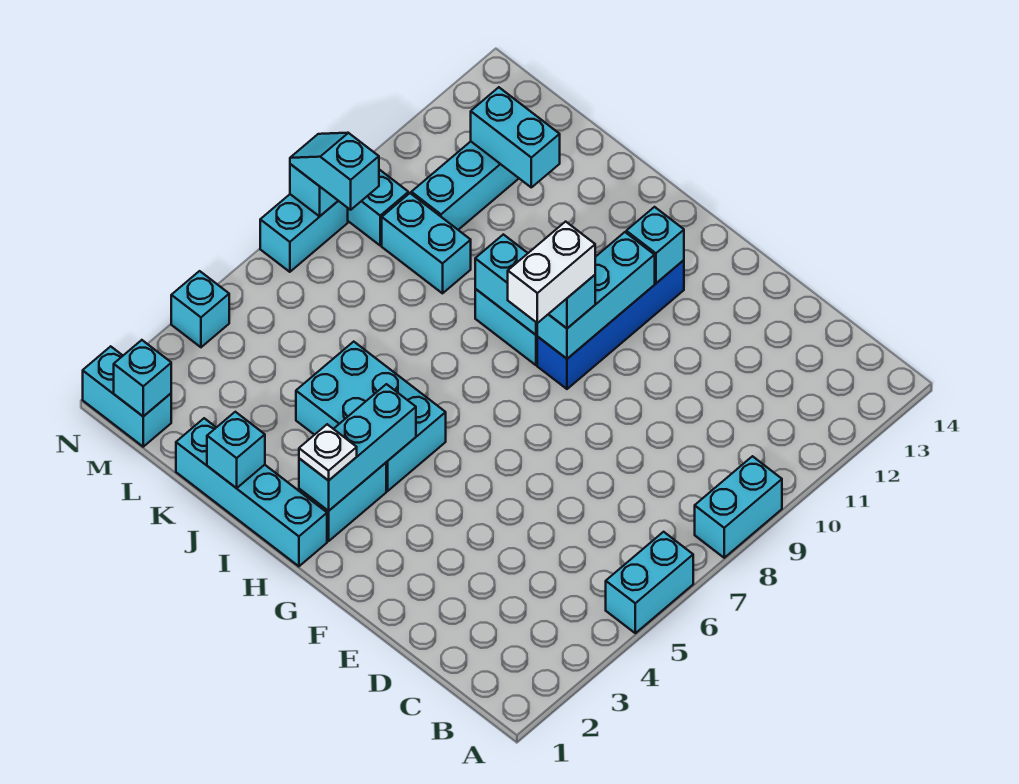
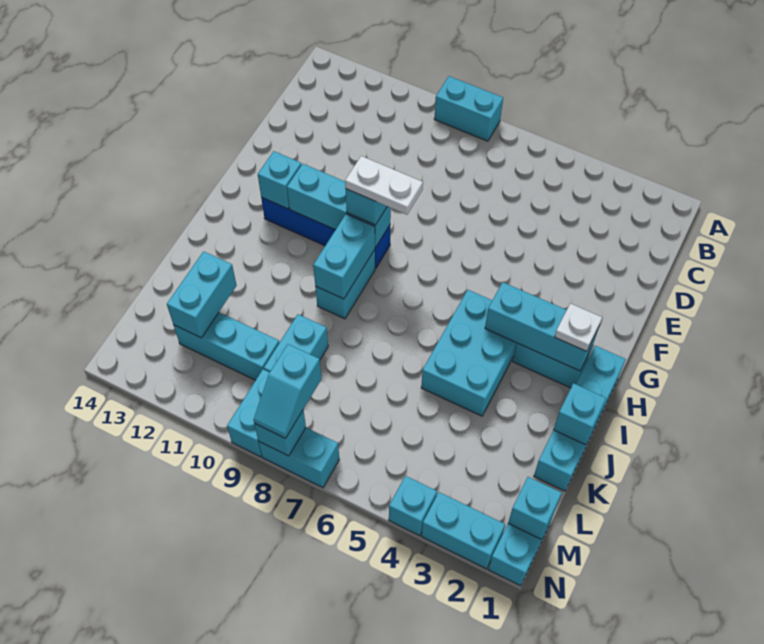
cyan 1x2 brick [606,532,693,633] -> cyan 1x2 brick moved to [422,492,505,569]
white 1x2 brick [508,222,595,323] -> white 1x2 plate [345,156,423,215]

